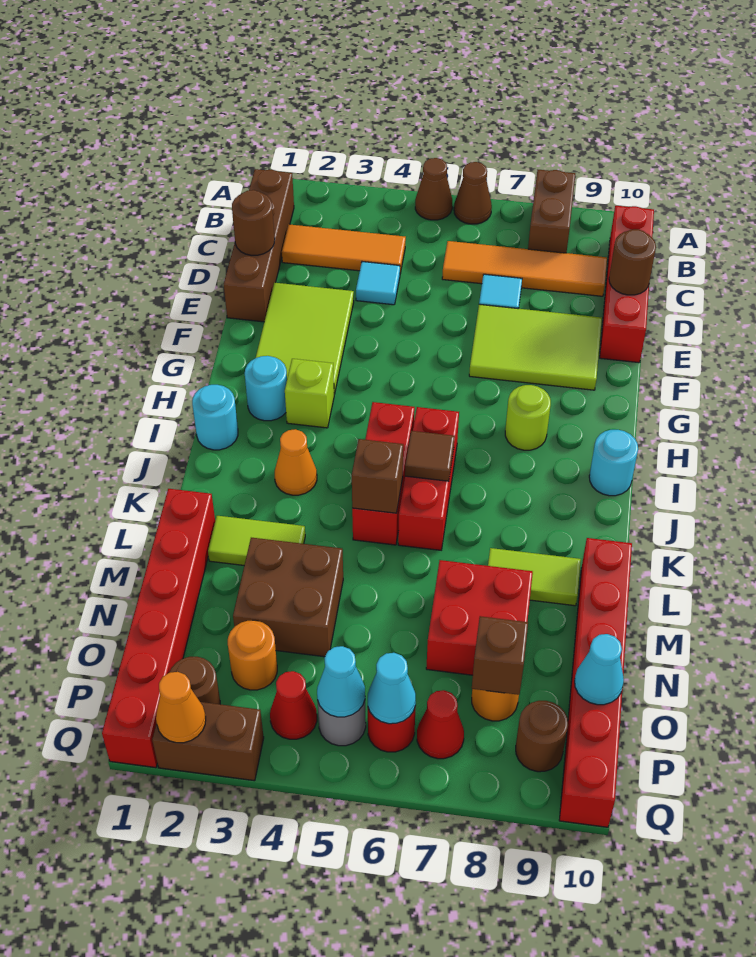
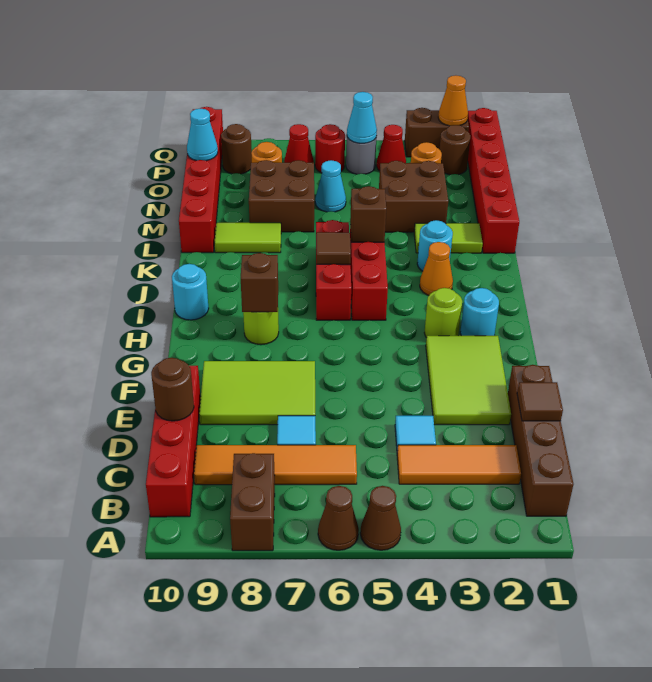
brown 1x1 round brick [232,190,275,255] -> brown 1x1 tile [517,382,563,421]
lime 1x1 brick [285,359,334,428] -> lime 1x1 round brick [424,288,462,338]
cyan 1x1 round brick [192,385,238,450] -> cyan 1x1 round brick moved to [417,220,453,271]
red 2x2 brick [426,560,533,675] -> brown 2x2 brick [249,160,314,232]
brown 1x1 brick [472,616,528,695] -> brown 1x1 brick moved to [241,253,278,312]
cyan 1x1 cone [368,653,416,724] -> cyan 1x1 cone moved to [315,160,346,212]

